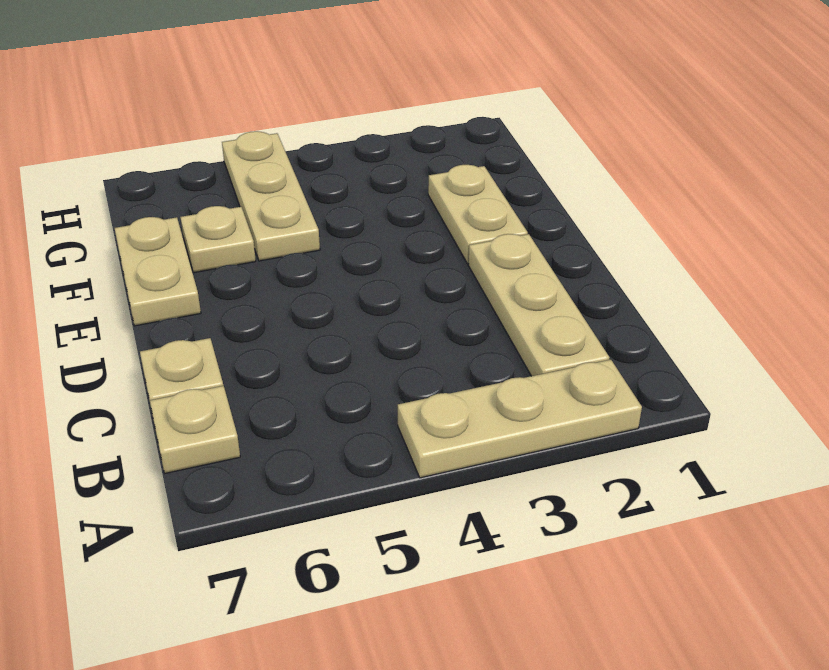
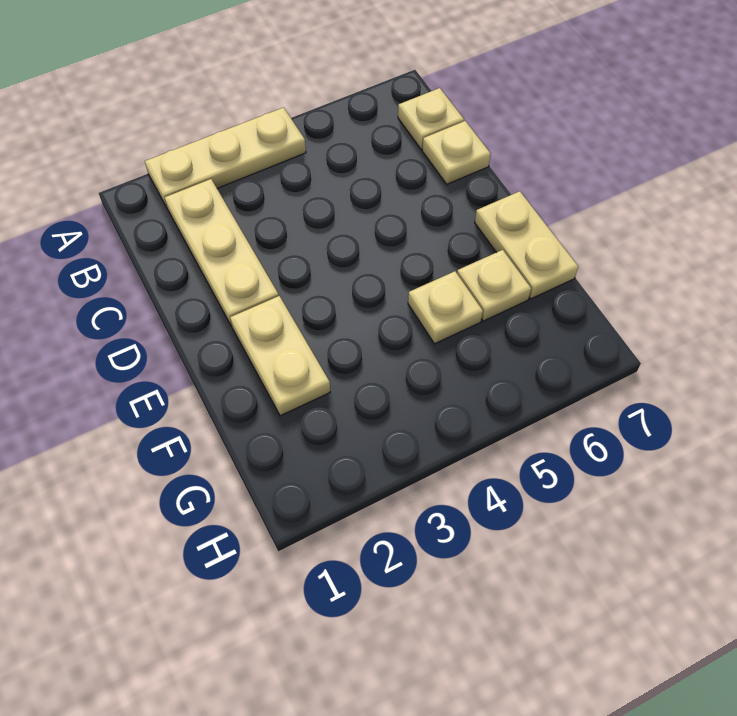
tan 1x3 plate [222,131,320,261] -> tan 1x1 plate [408,271,483,344]

